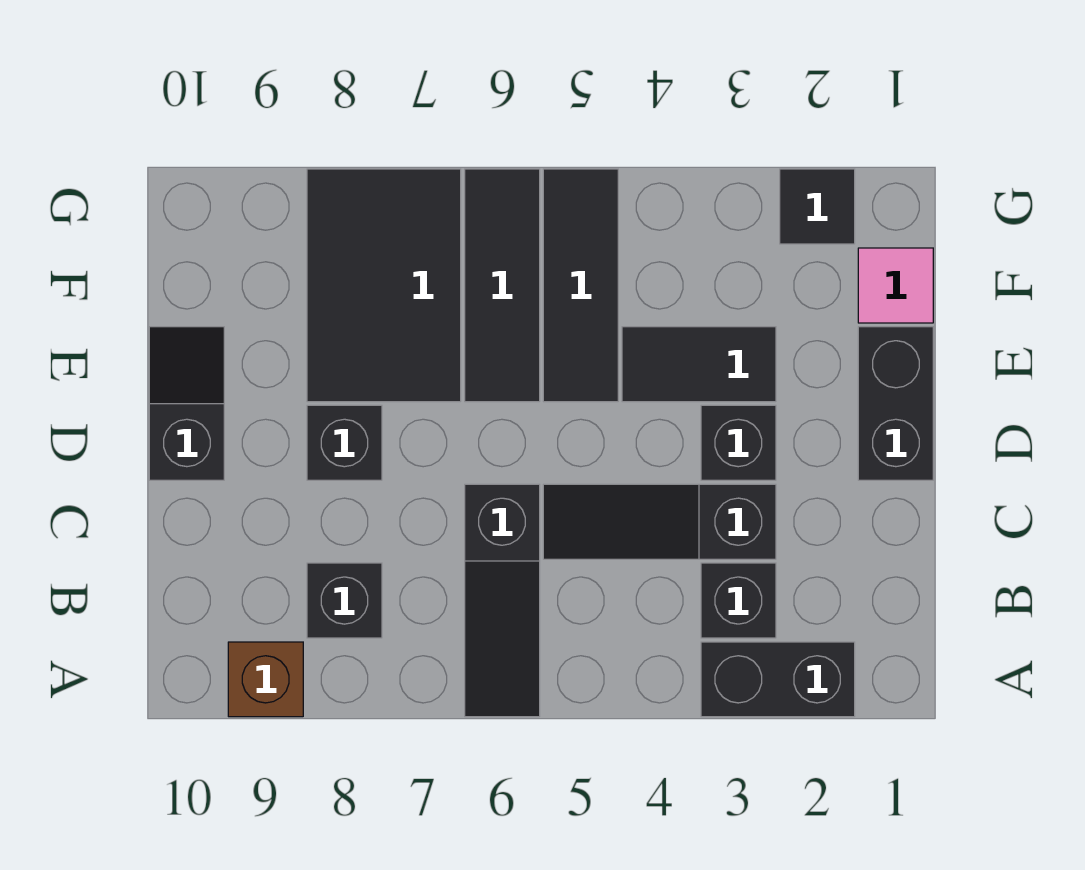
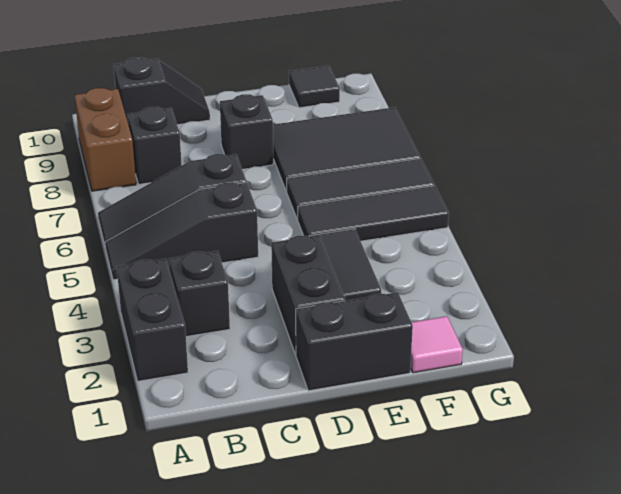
brown 1x1 brick [228,642,303,717] -> brown 1x2 brick [75,88,136,191]
black 1x3 slope [543,484,776,559] -> black 1x3 slope turned to [105,183,258,280]
black 1x1 brick [701,405,776,480] -> black 1x2 brick [271,235,345,355]
black 1x2 slope [149,327,224,480] -> black 1x2 slope moved to [114,58,210,125]
black 1x1 tile [780,169,855,244] -> black 1x1 tile moved to [289,66,340,108]

